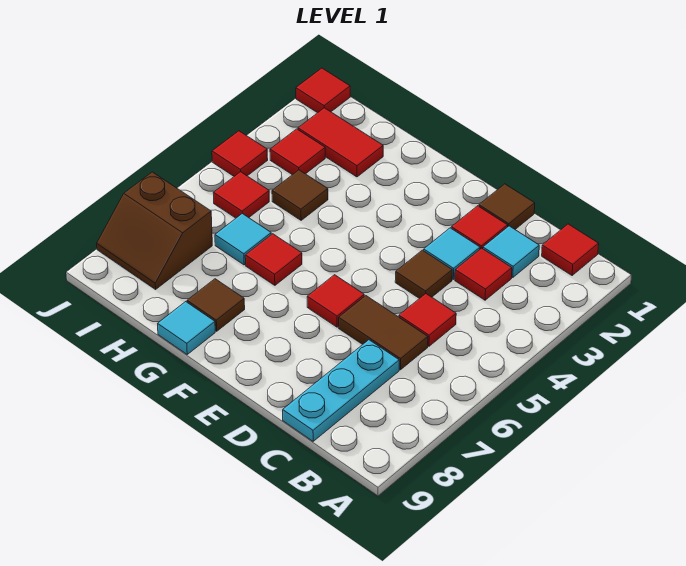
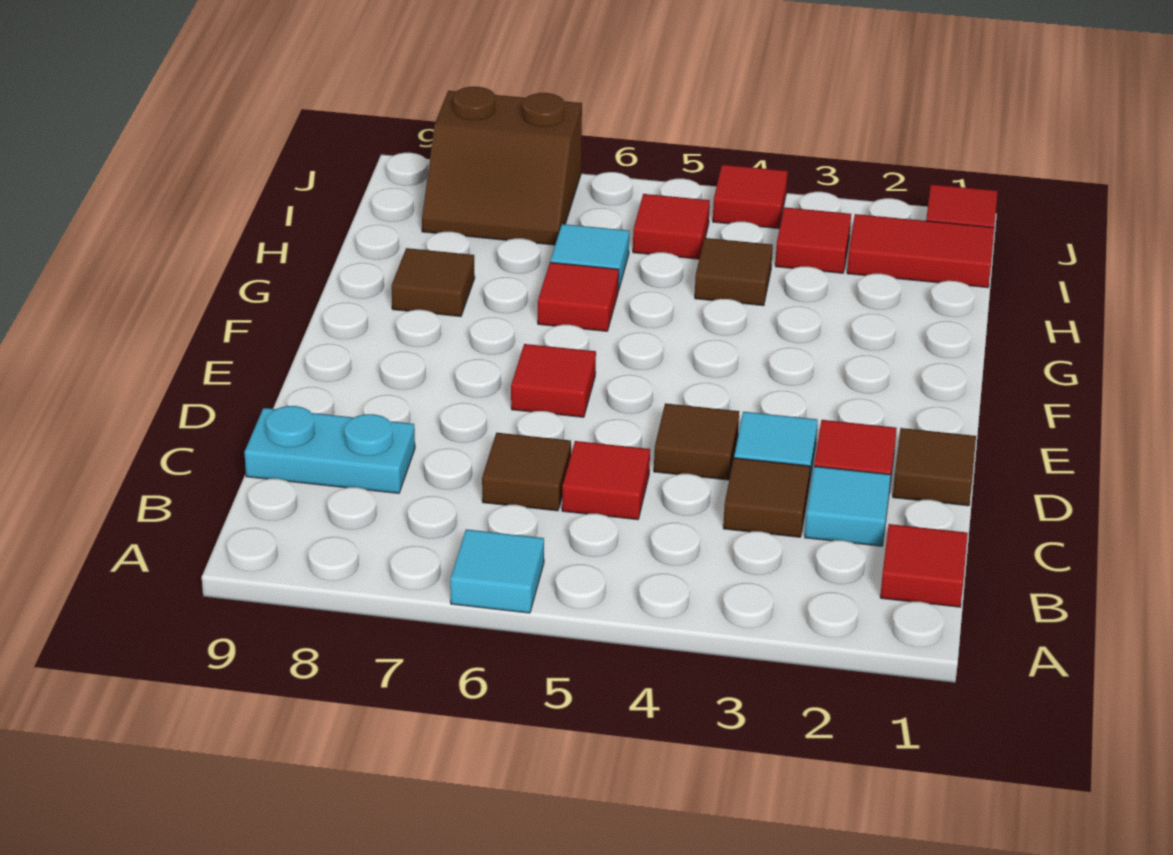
red 1x1 tile [455,248,512,300] -> brown 1x1 tile [723,458,810,537]
brown 1x2 tile [339,296,428,370] -> brown 1x1 tile [482,433,571,511]
cyan 1x3 plate [283,340,399,441] -> cyan 1x2 plate [244,406,415,493]
cyan 1x1 tile [158,302,215,354] -> cyan 1x1 tile moved to [450,529,544,613]
red 1x2 tile [298,108,383,177] -> red 1x2 tile turned to [847,214,994,288]
brown 2x2 slope [97,172,212,289] -> brown 2x2 slope turned to [422,87,582,245]

